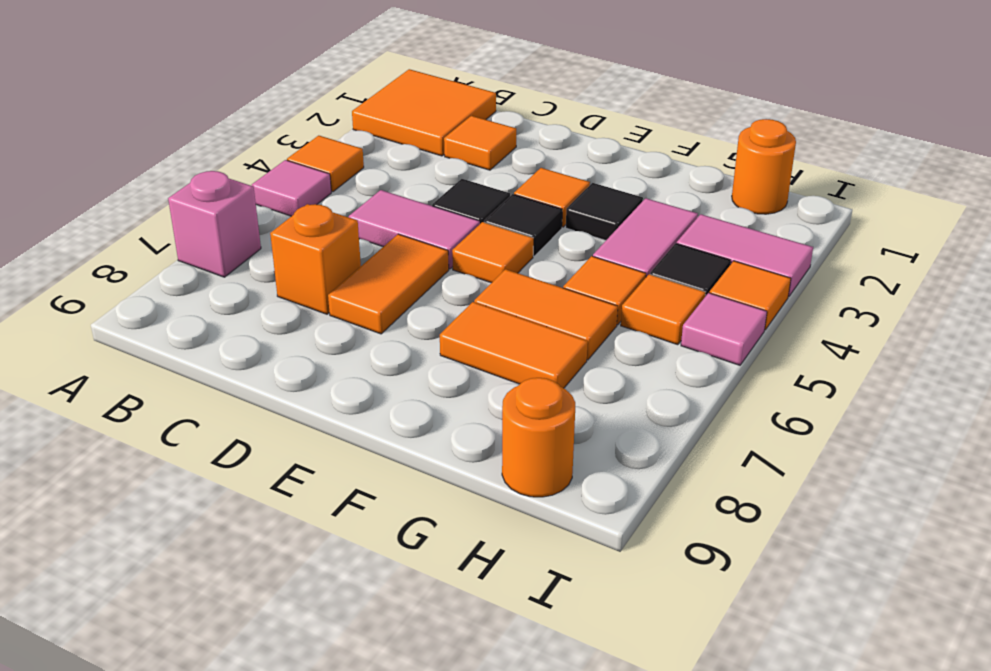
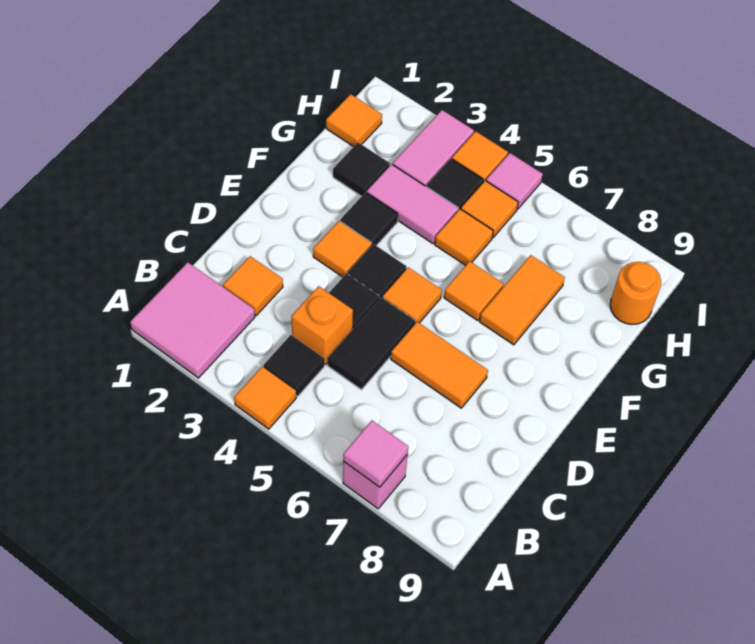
orange 2x2 tile [352,69,496,156] -> pink 2x2 tile [130,262,255,378]
pink 1x1 tile [252,160,331,216] -> pink 1x1 tile moved to [343,421,408,487]
none -> black 1x1 tile [264,335,325,396]
pink 1x2 tile [349,190,480,269] -> black 1x2 tile [328,298,415,390]
orange 1x1 brick [270,204,361,314] -> orange 1x1 brick moved to [291,286,353,365]
orange 1x2 tile [474,269,618,360] -> orange 1x1 tile [444,261,504,321]
none -> black 1x1 tile [333,143,390,196]
orange 1x1 round brick [732,119,796,214] -> orange 1x1 tile [326,94,382,147]

